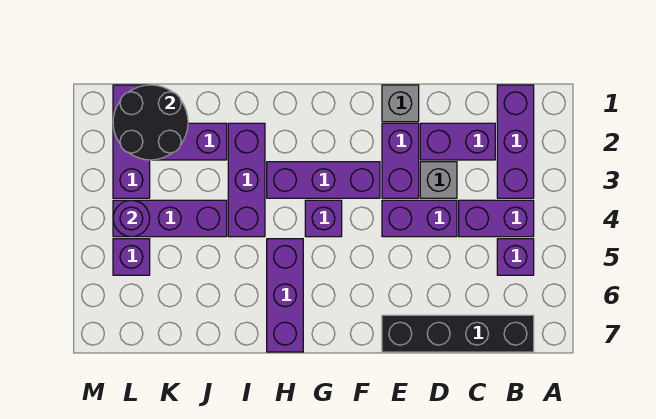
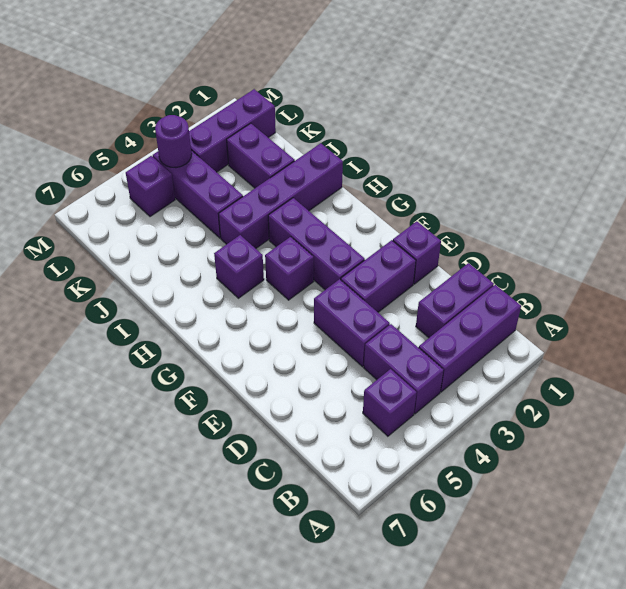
black 1x4 brick [382,315,534,352] -> none
purple 1x2 brick [420,123,495,160] -> purple 1x2 brick turned to [416,263,494,338]
grey 1x1 brick [420,162,457,198] -> none
grey 1x1 brick [382,85,419,122] -> purple 1x1 brick [393,221,441,284]
purple 1x3 brick [267,239,303,352] -> purple 1x1 brick [214,235,264,298]
purple 1x3 brick [228,123,265,237] -> purple 1x4 brick [219,143,343,249]
black 2x2 round brick [113,85,188,160] -> none

